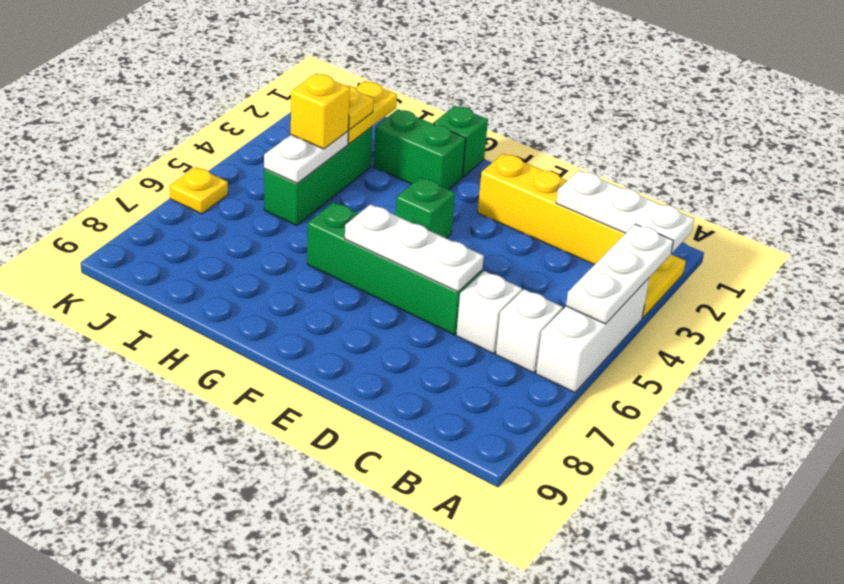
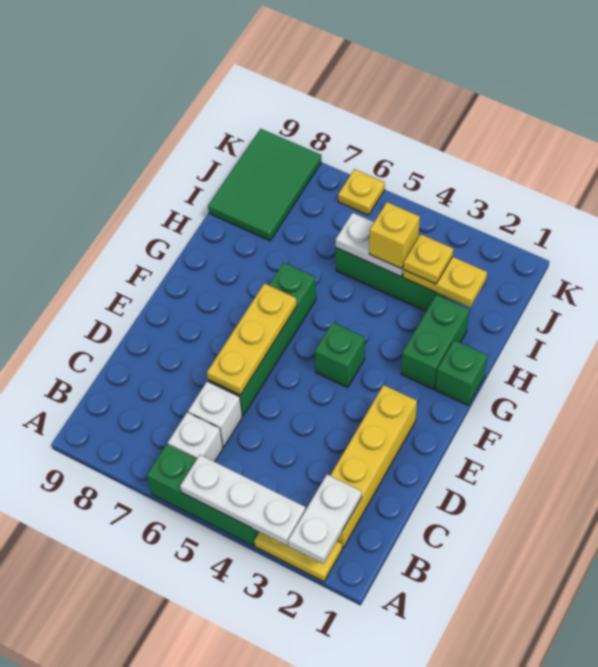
white 1x3 plate [556,171,694,253] -> white 1x2 plate [288,474,362,564]
white 1x3 brick [536,278,649,392] -> green 1x3 brick [147,444,259,546]
white 1x3 plate [345,204,484,292] -> yellow 1x3 plate [207,283,297,395]
none -> green 2x3 tile [208,129,321,241]

